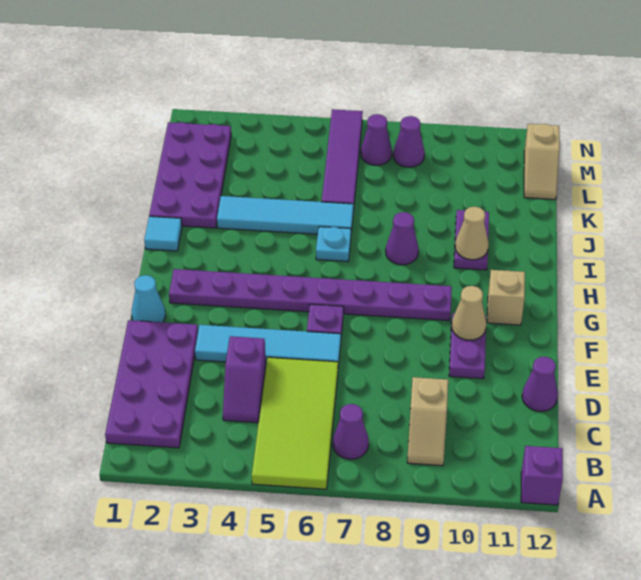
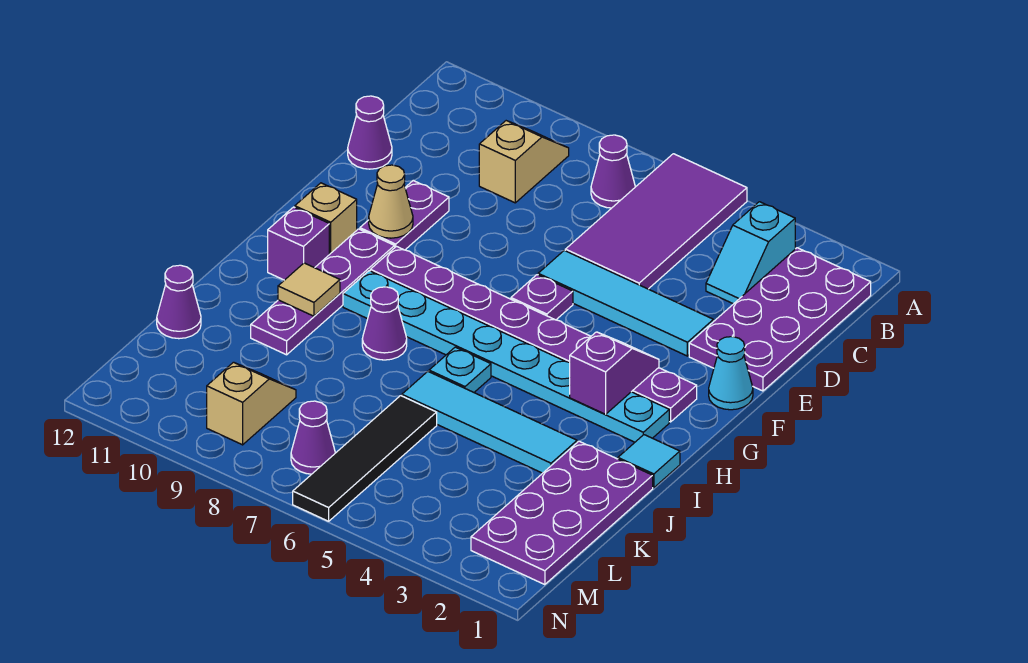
lime 2x4 tile [252,357,338,489] -> purple 2x4 tile [565,154,747,289]
purple 1x1 brick [521,446,563,505] -> purple 1x1 brick moved to [268,207,329,280]
none -> cyan 1x2 slope [706,202,795,304]
purple 1x2 slope [223,336,266,423] -> purple 1x2 slope moved to [570,332,659,414]
none -> cyan 1x8 plate [343,271,669,442]
purple 1x2 plate [454,210,489,270] -> purple 1x4 plate [251,229,395,355]
tan 1x1 cone [455,207,489,260] -> tan 1x1 tile [278,263,340,316]
purple 1x4 tile [322,109,363,211] -> black 1x4 tile [293,396,437,521]
tan 1x2 slope [524,124,560,199] -> tan 1x2 slope moved to [207,362,296,445]
purple 1x1 cone [393,116,425,167] -> purple 1x1 cone moved to [157,265,201,339]

